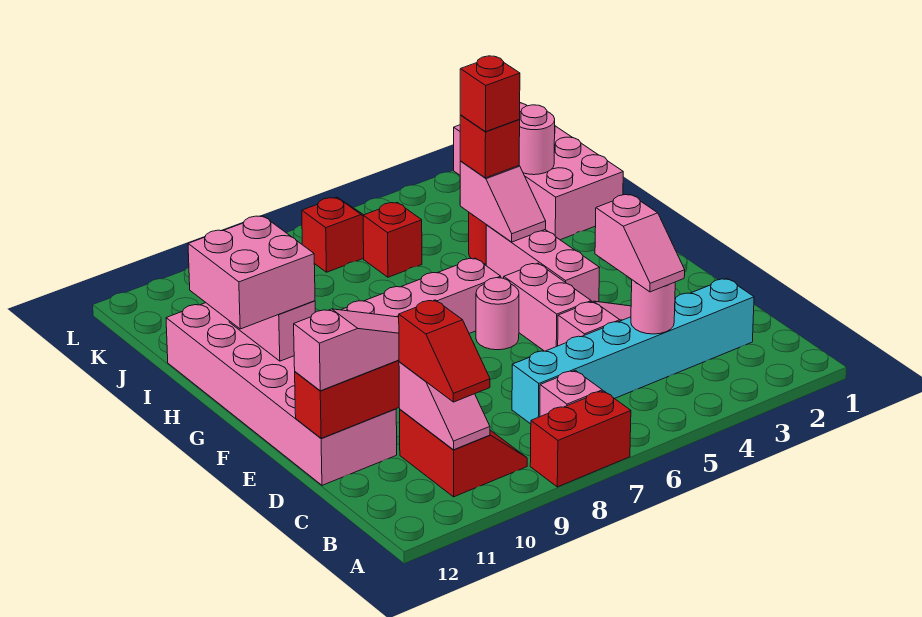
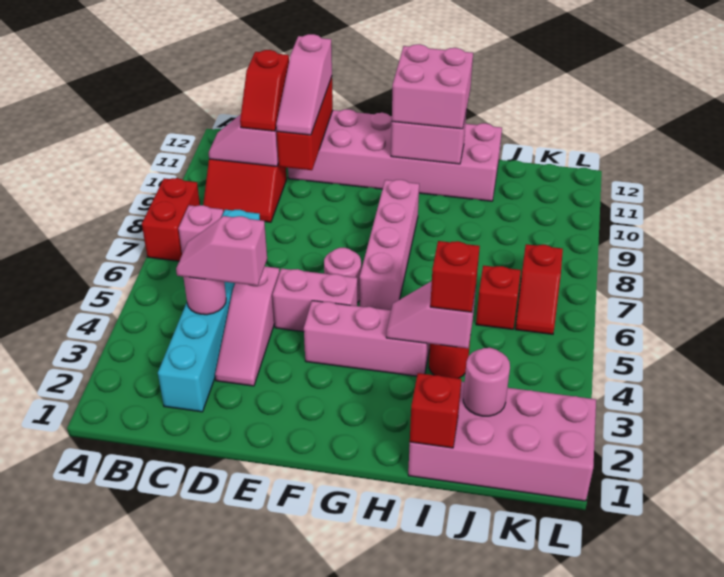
red 1x2 slope [399,300,490,402] -> red 1x2 slope turned to [240,50,289,131]
red 1x1 brick [460,56,520,132] -> red 1x1 brick moved to [410,373,461,448]

